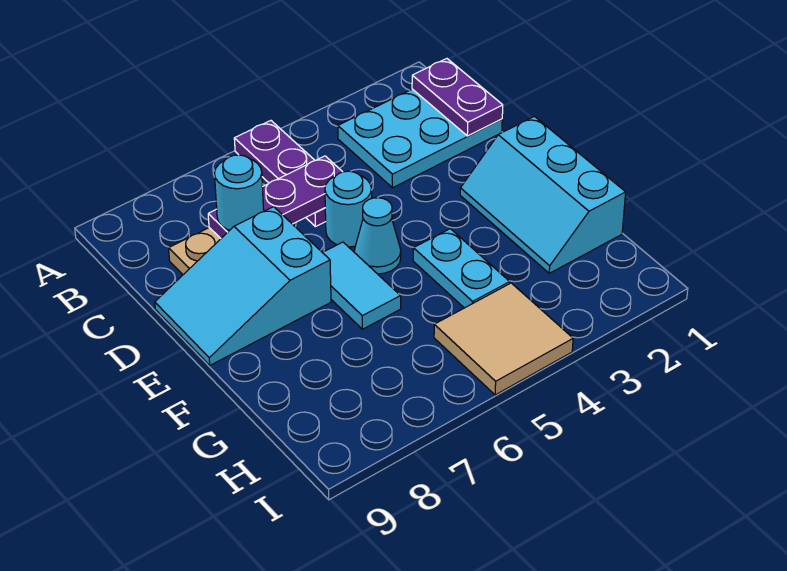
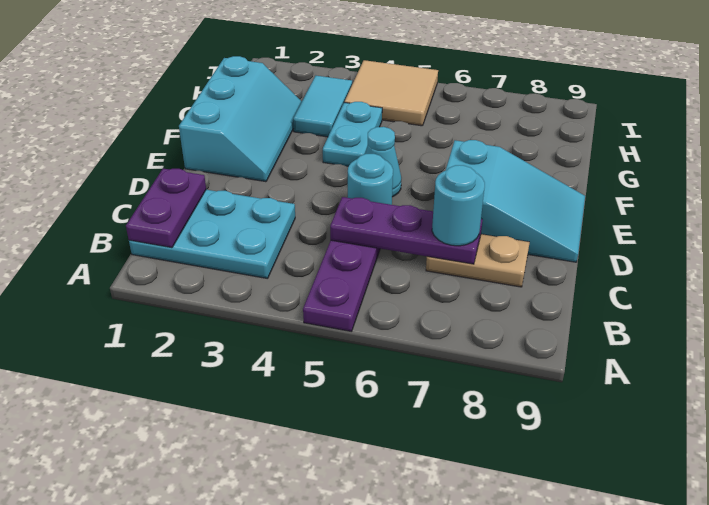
cyan 1x2 tile [322,242,401,329] -> cyan 1x2 tile moved to [293,76,352,137]

